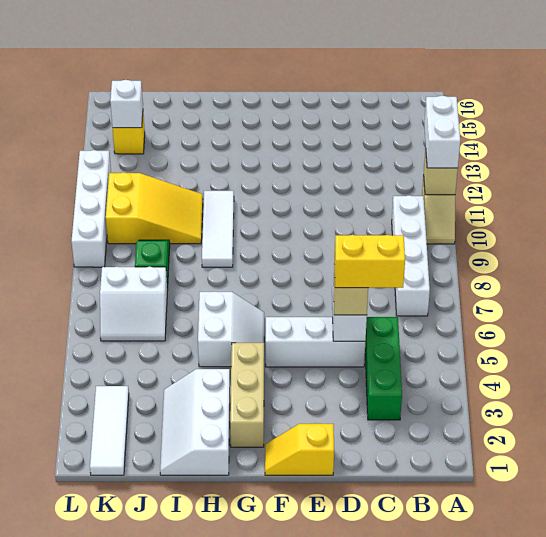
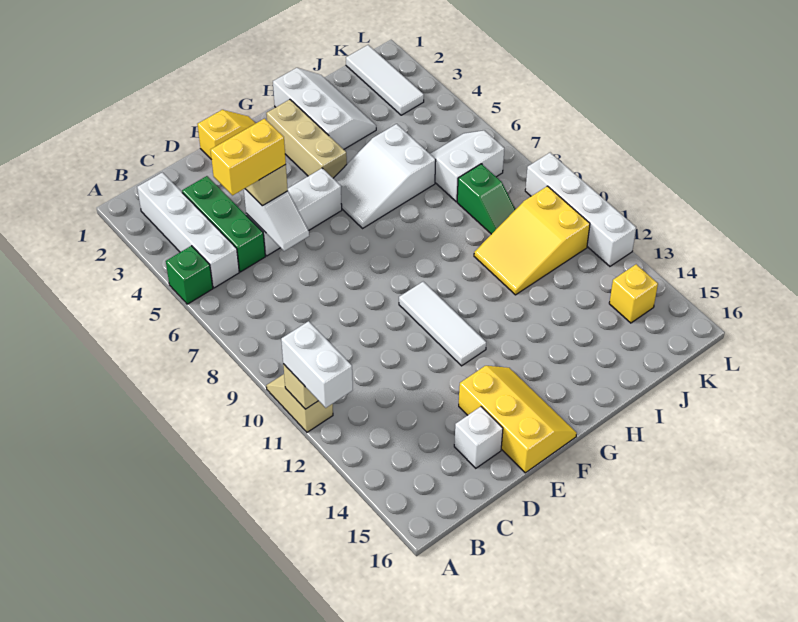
none -> green 1x1 brick [166,246,213,304]
white 1x4 brick [392,195,430,316] -> white 1x4 brick moved to [137,172,239,288]
none -> yellow 2x3 slope [459,366,577,473]
white 2x2 slope [198,292,264,367] -> white 2x3 slope [333,124,436,228]
white 1x3 tile [202,191,234,267] -> white 1x3 tile moved to [399,282,486,366]
white 1x1 brick [110,80,143,128] -> white 1x1 brick moved to [454,407,503,468]

